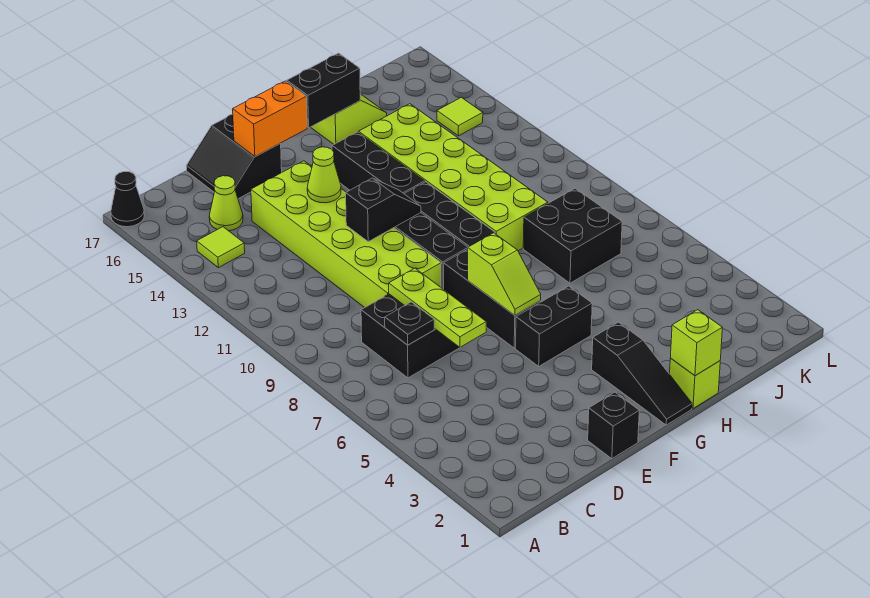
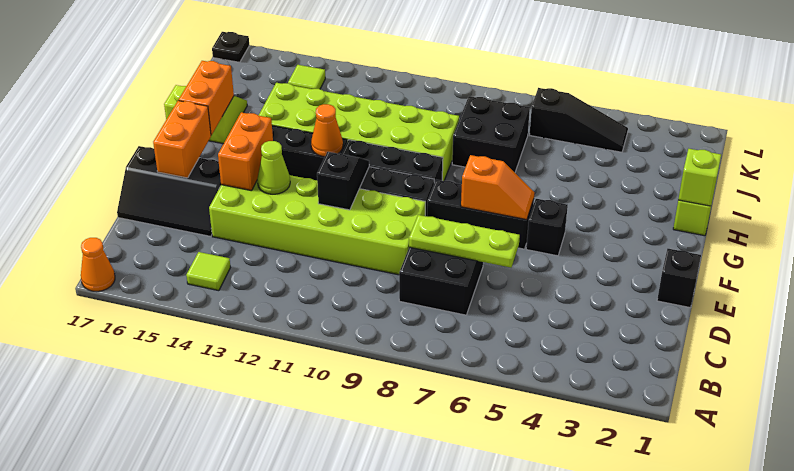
black 1x1 cone [111,172,144,227] -> orange 1x1 cone [81,238,115,291]
black 1x1 plate [385,302,434,345] -> black 1x1 plate moved to [212,32,249,62]
lime 1x1 cone [209,176,243,231] -> none
black 2x2 slope [186,114,282,199] -> black 2x3 slope [117,146,221,236]
none -> orange 1x2 brick [218,112,273,191]
black 1x2 brick [515,286,592,366] -> black 1x1 brick [526,199,568,256]
lime 1x2 slope [468,233,541,315] -> orange 1x2 slope [461,155,534,220]
black 1x3 slope [592,322,692,425] -> black 1x3 slope moved to [530,88,628,152]
none -> orange 1x1 cone [311,104,343,157]
black 1x2 brick [287,53,360,128] -> orange 1x2 brick [179,61,234,135]

